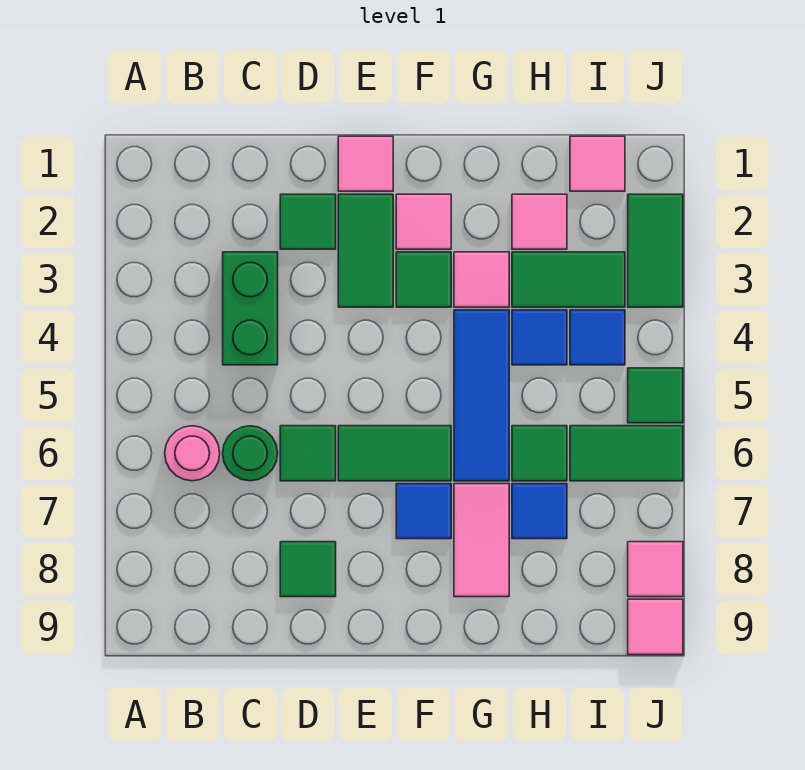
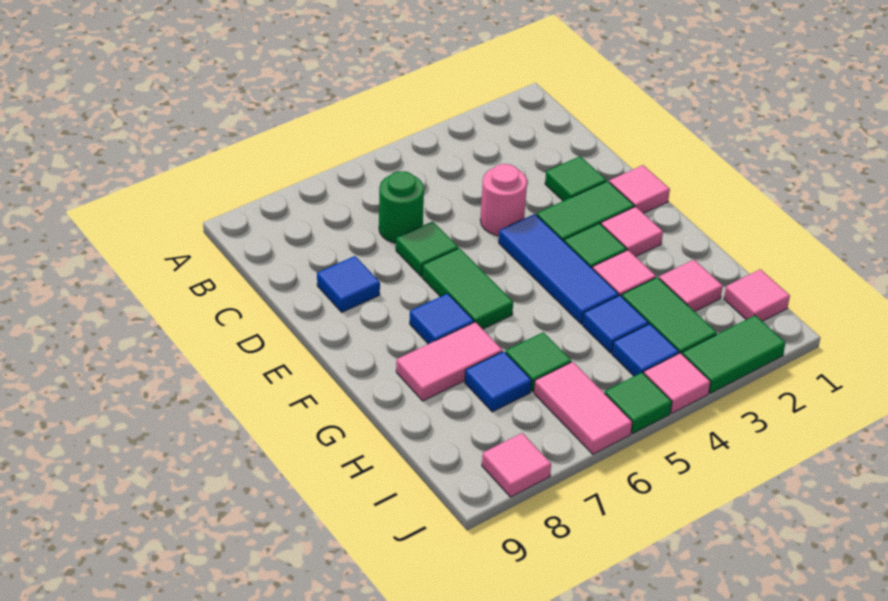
pink 1x1 round brick [165,426,220,481] -> pink 1x1 round brick moved to [480,164,527,236]
green 1x2 brick [223,252,278,365] -> none
green 1x1 tile [280,542,336,597] -> blue 1x1 tile [317,256,380,312]
blue 1x3 tile [454,310,509,481] -> blue 1x3 tile turned to [499,214,619,324]
green 1x2 tile [570,426,683,481] -> pink 1x2 tile [534,362,632,454]
pink 1x1 tile [628,599,683,655] -> pink 1x1 tile moved to [644,353,710,413]

